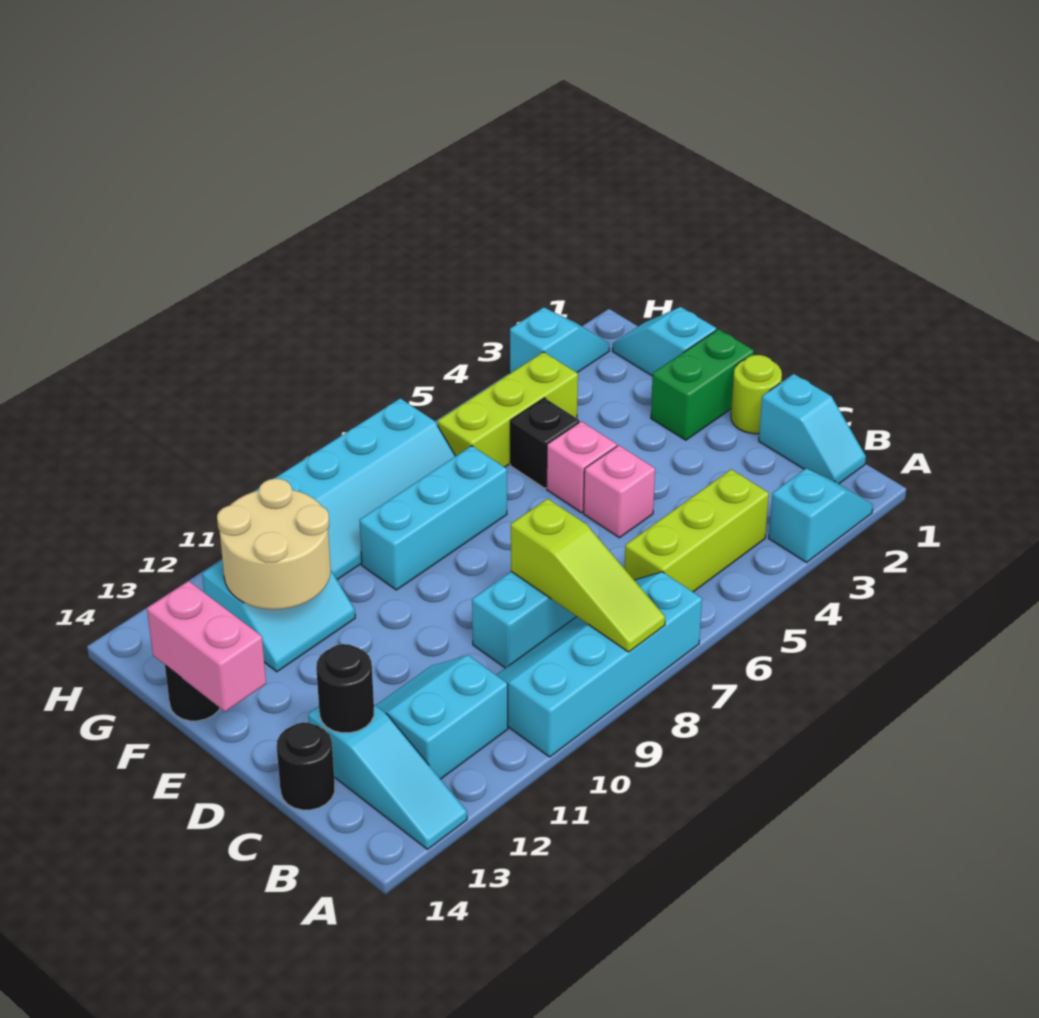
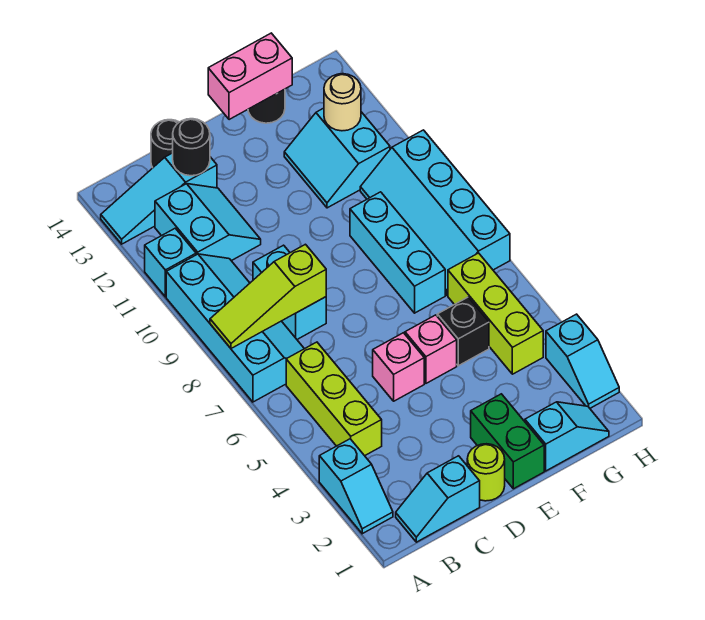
none -> cyan 1x1 brick [145,228,196,297]
tan 2x2 round brick [217,479,331,610] -> tan 1x1 round brick [324,74,361,131]

